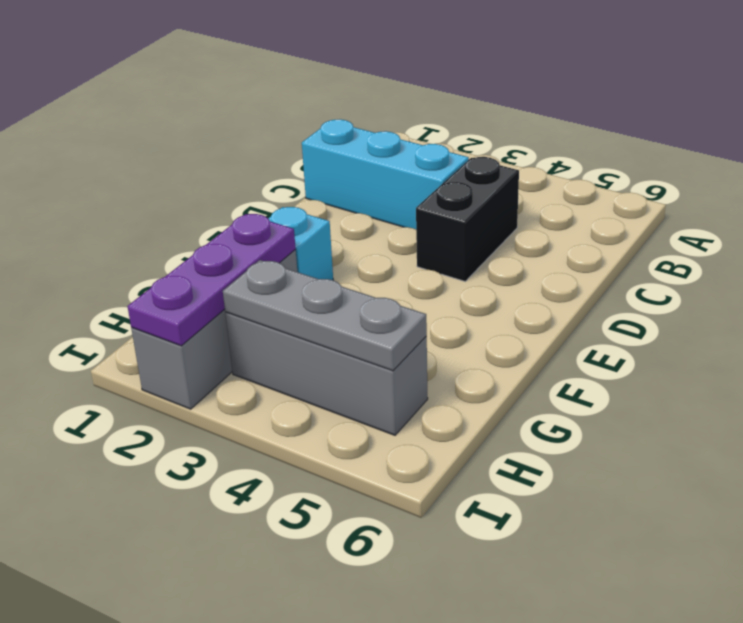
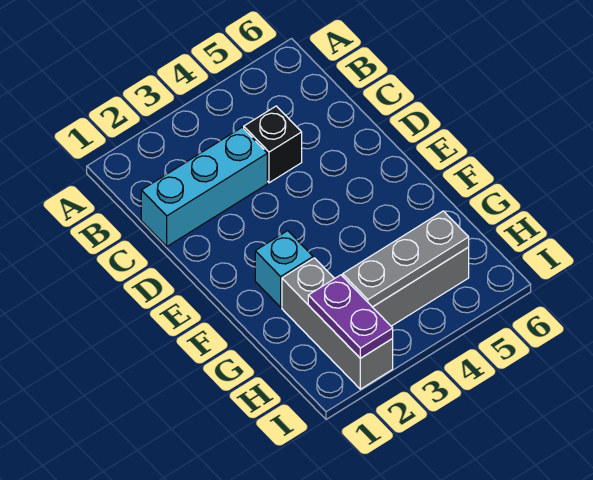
black 1x2 brick [416,157,519,281] -> black 1x1 brick [244,106,302,183]
purple 1x3 plate [127,214,296,346] -> purple 1x2 plate [308,275,393,358]

